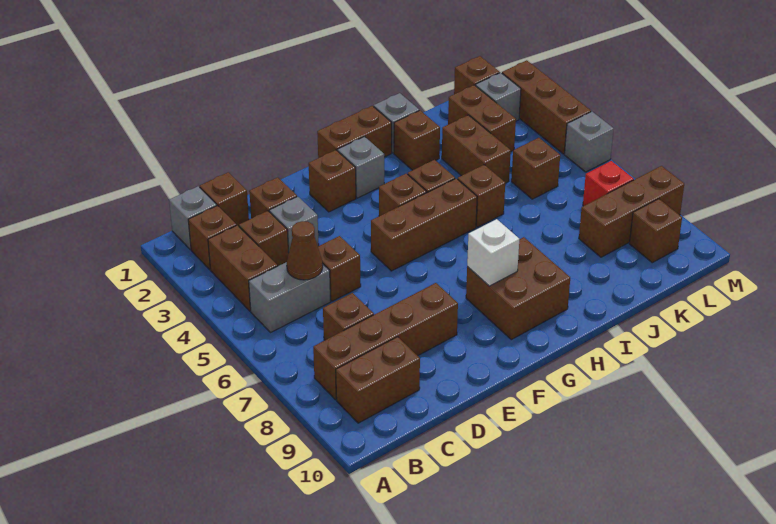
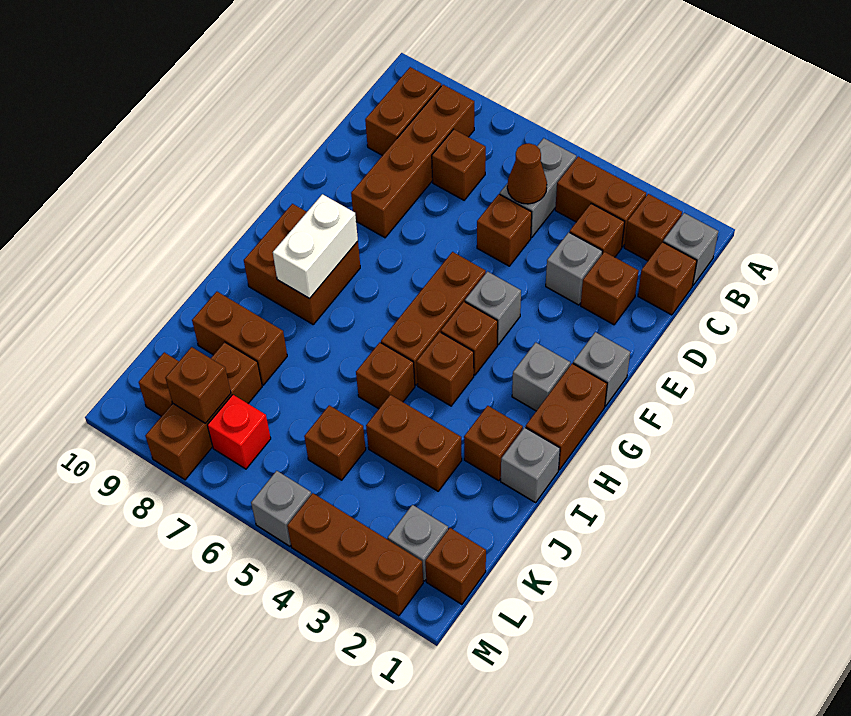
none -> grey 1x1 brick [573,332,630,406]
brown 1x1 brick [309,150,356,212] -> brown 1x1 brick moved to [165,347,231,423]
none -> grey 1x1 brick [465,272,521,345]
white 1x1 brick [467,219,519,286] -> white 1x2 brick [273,194,358,299]
brown 1x2 brick [448,85,516,151] -> brown 1x2 brick moved to [192,292,287,385]

